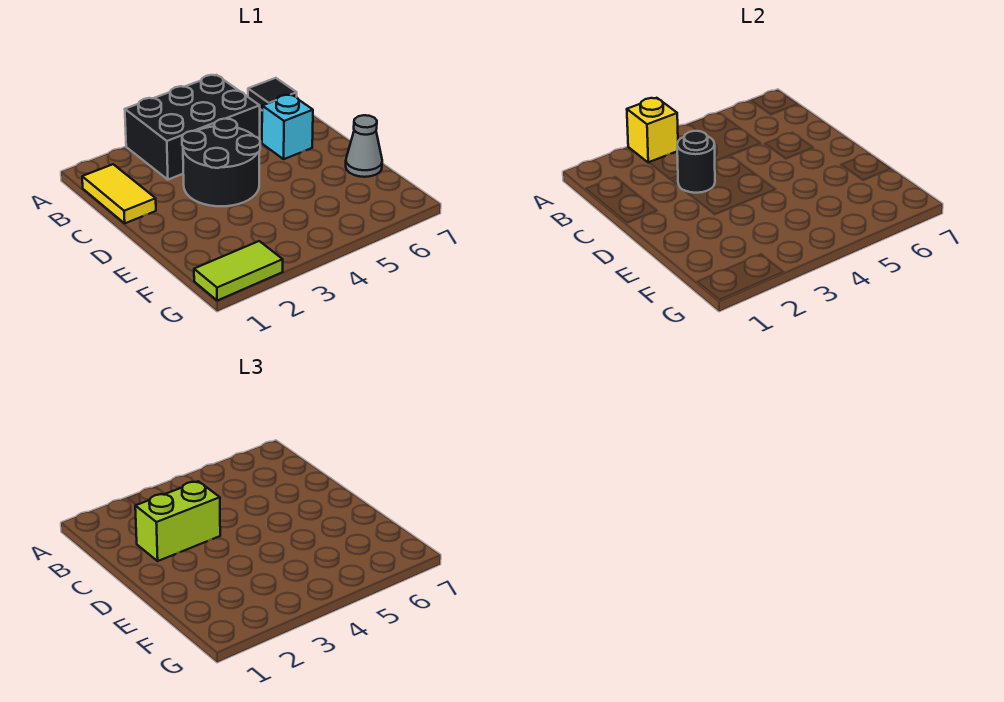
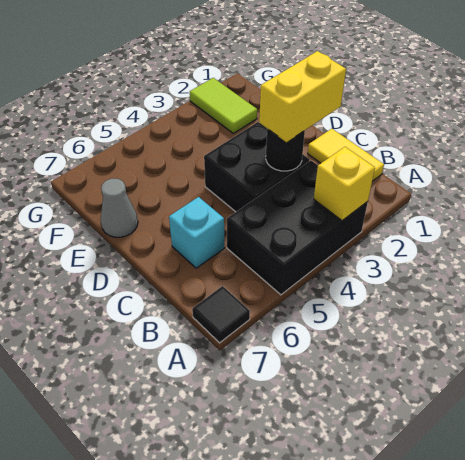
lime 1x2 brick [135,481,220,561] -> yellow 1x2 brick [259,51,346,142]
black 2x2 round brick [182,119,260,206] -> black 2x2 brick [204,122,310,212]
lime 1x2 tile [194,241,283,301] -> lime 1x2 tile turned to [190,78,257,133]

